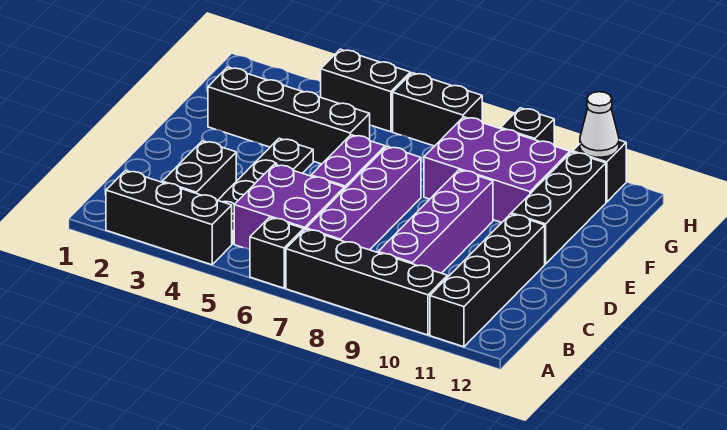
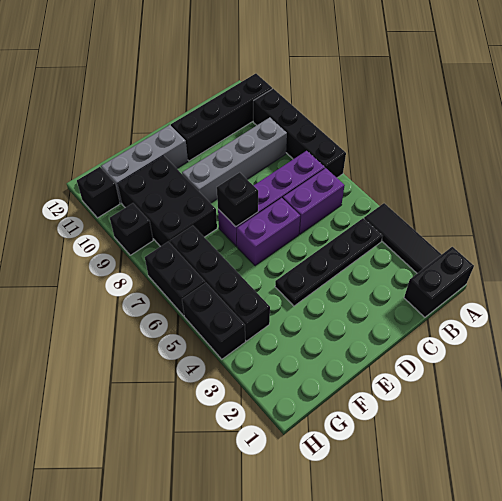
black 1x3 brick [106,170,232,265] -> black 1x3 tile [364,203,442,273]
black 1x1 brick [250,217,304,288] -> black 1x1 brick moved to [217,172,258,227]
black 1x2 brick [162,141,236,200] -> black 1x2 brick moved to [404,247,474,317]
purple 2x2 brick [234,164,344,250] -> purple 1x2 brick [283,168,345,234]
purple 1x4 brick [378,170,493,273] -> grey 1x4 brick [182,117,287,203]
black 1x3 brick [511,152,606,264] -> grey 1x3 brick [101,125,188,203]
black 1x4 brick [208,67,370,164] -> black 1x4 brick moved to [170,226,270,341]
purple 2x3 brick [424,117,570,223] -> black 2x3 brick [118,156,217,247]
white 1x1 cone [580,92,619,157] -> none

